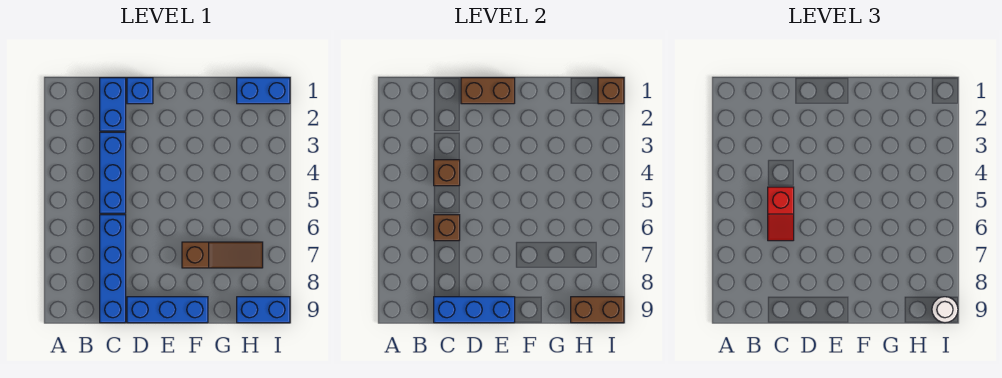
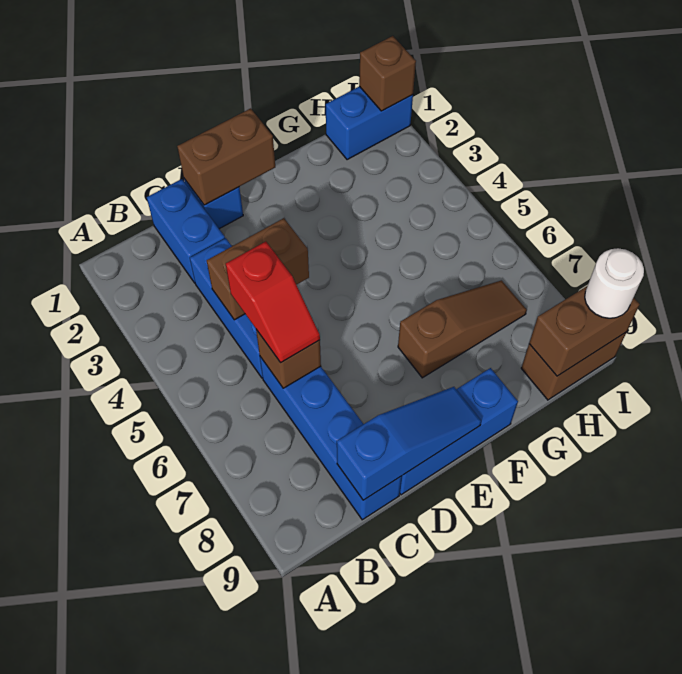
brown 1x1 brick [434,160,460,186] -> brown 1x2 brick [207,218,309,320]
blue 1x3 brick [434,297,515,323] -> blue 1x3 slope [337,387,481,500]
blue 1x2 brick [237,297,290,323] -> brown 1x2 brick [521,333,626,400]

